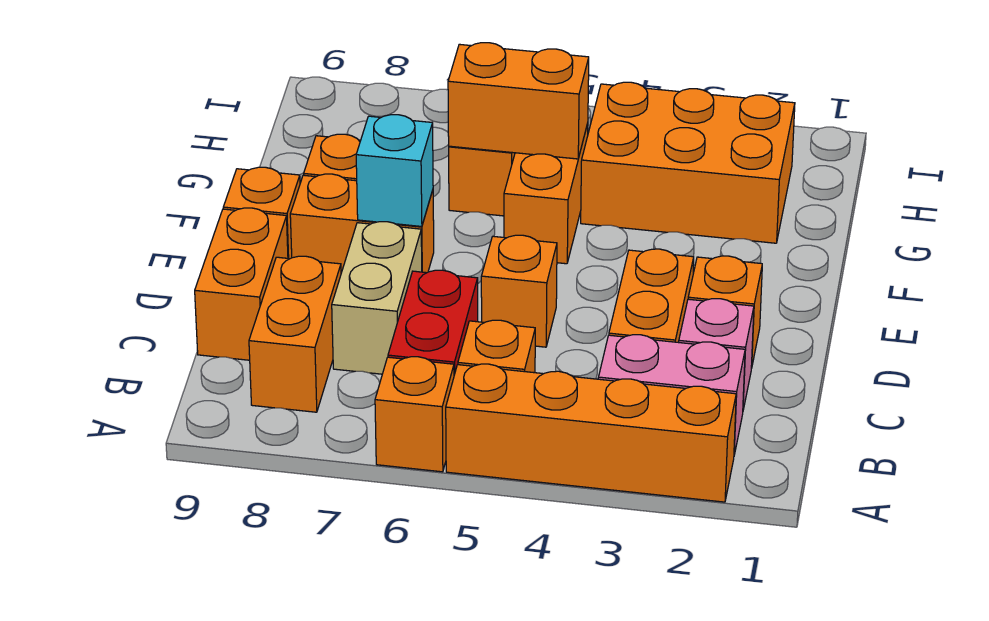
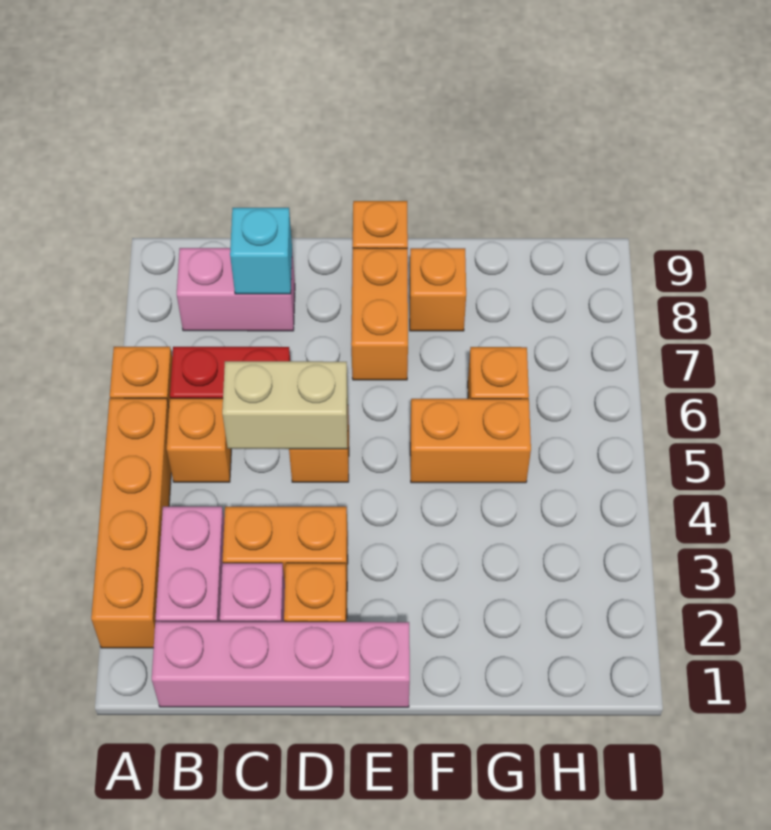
none -> pink 1x4 brick [152,622,410,707]
orange 1x2 brick [249,256,341,412] -> pink 1x2 brick [177,248,295,331]
tan 1x2 brick [332,222,422,374] -> tan 1x2 brick moved to [222,361,348,449]
orange 1x2 brick [195,208,288,360] -> none
cyan 1x1 brick [356,115,433,226] -> cyan 1x1 brick moved to [230,208,292,294]
orange 2x3 brick [581,82,795,243] -> none
orange 1x2 brick [448,43,589,159] -> none

